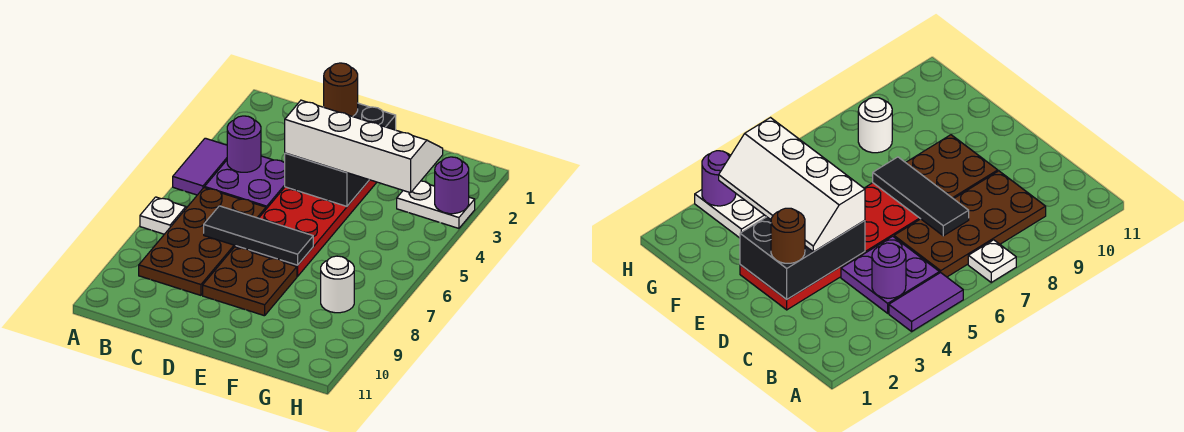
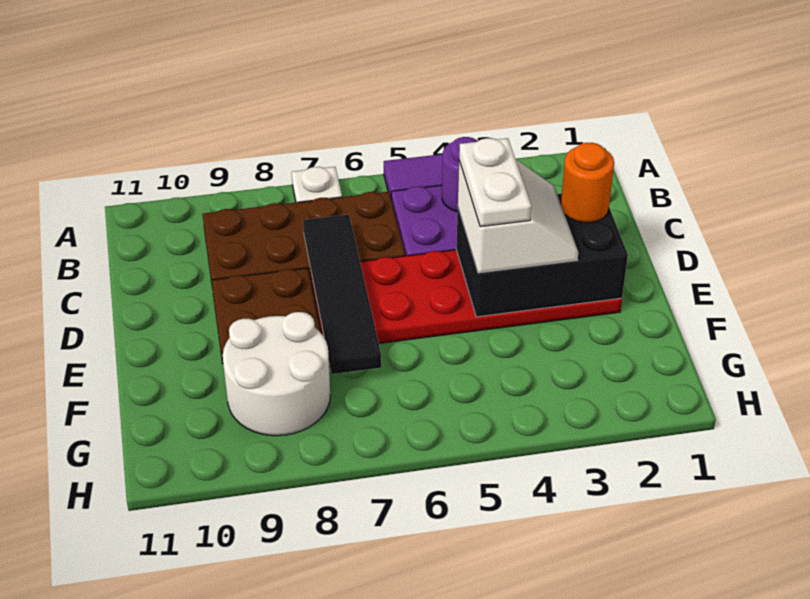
black 1x3 tile [204,206,313,265] -> black 1x4 tile [303,215,381,374]
brown 1x1 round brick [324,63,358,117] -> orange 1x1 round brick [561,143,614,223]
white 2x4 slope [285,100,443,193] -> white 2x2 slope [458,160,578,273]
white 1x2 plate [397,181,475,228] -> white 1x2 plate moved to [459,138,531,227]
white 1x1 round brick [321,256,354,313] -> white 2x2 round brick [223,312,330,436]
purple 1x1 round brick [435,157,469,214] -> none

